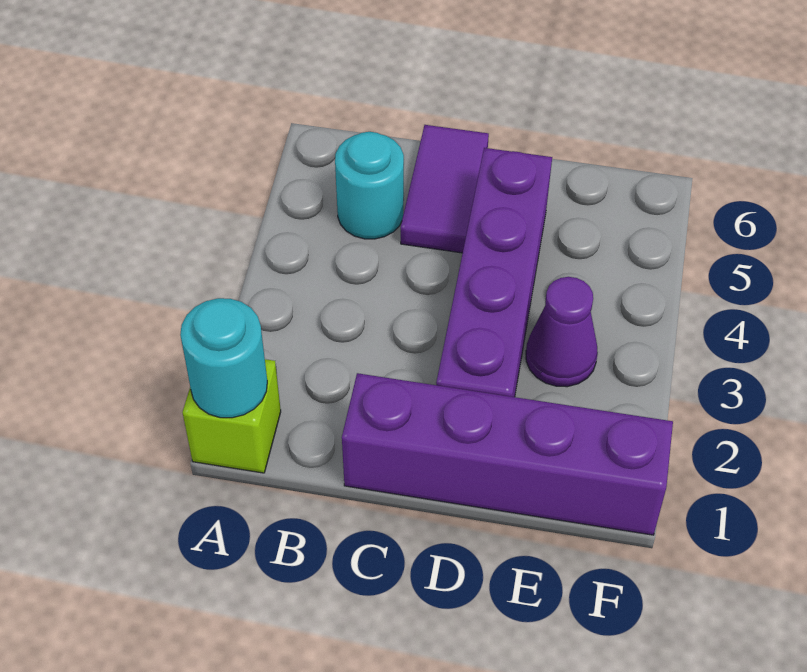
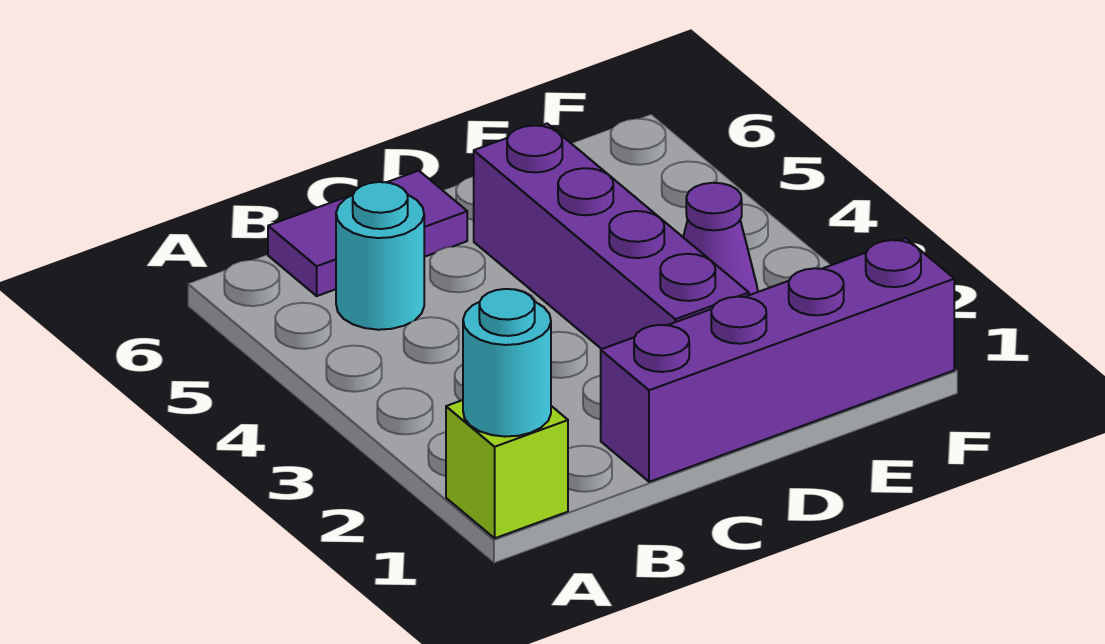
purple 1x2 tile [401,125,489,253] -> purple 1x2 tile turned to [268,171,467,296]

